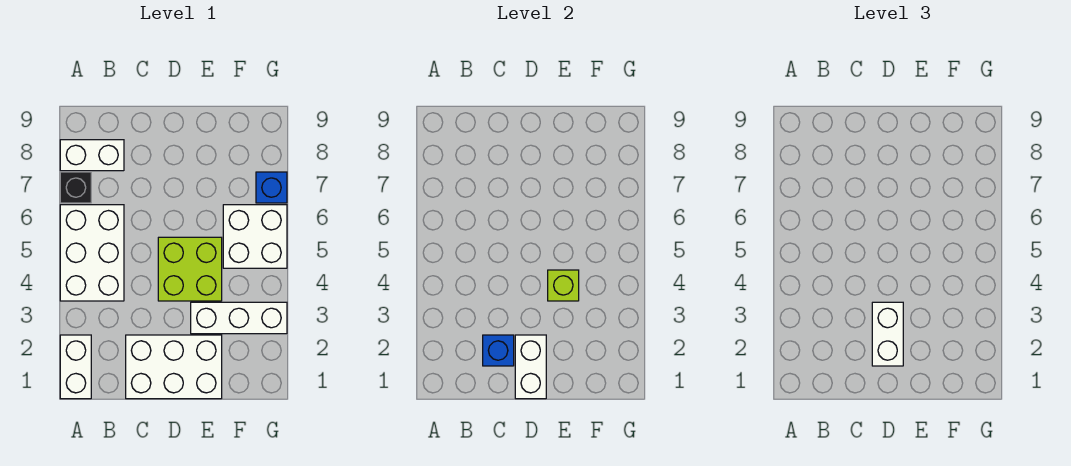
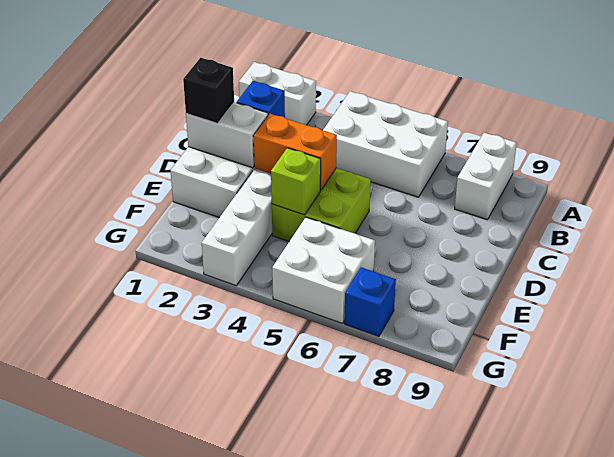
black 1x1 brick [60,172,91,203] -> black 1x1 brick moved to [183,58,234,123]
white 1x2 brick [872,302,903,366] -> none
none -> orange 1x2 brick [254,114,337,190]

